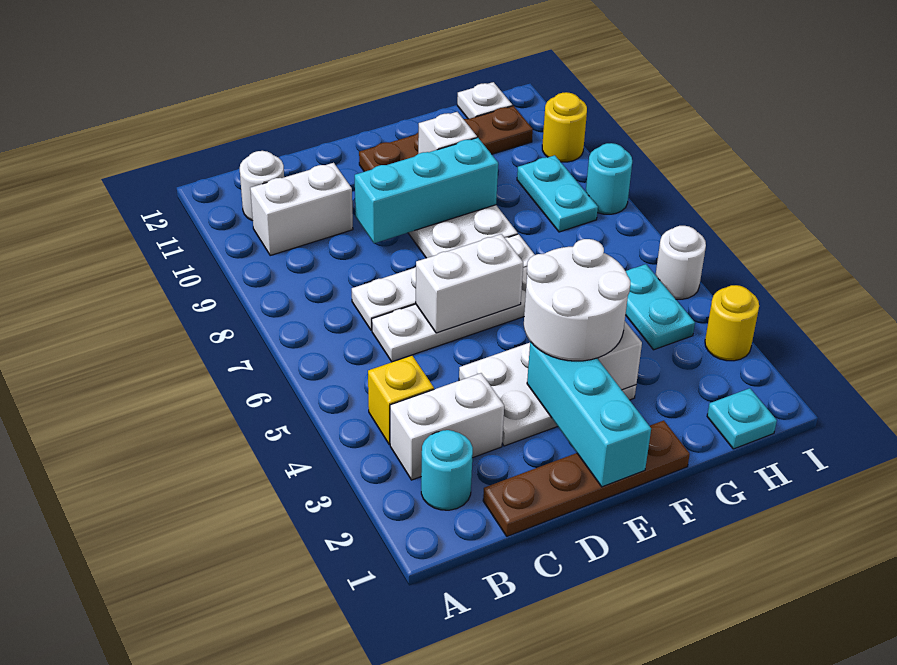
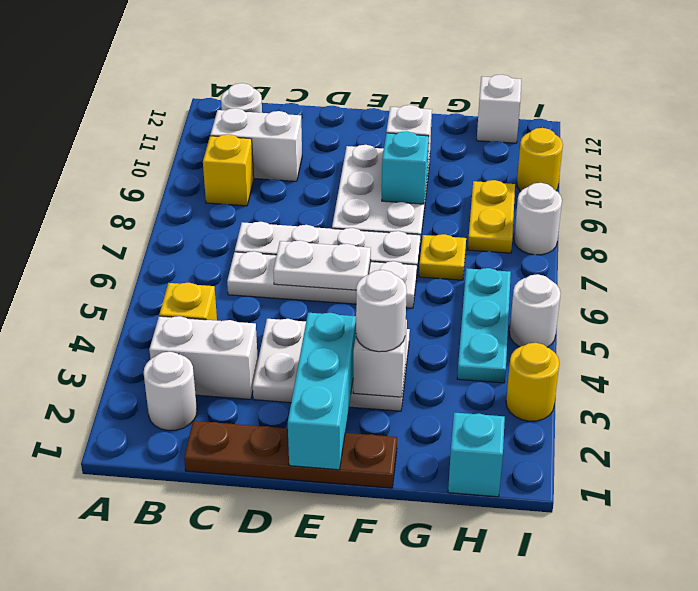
cyan 1x1 round brick [421,430,473,510] -> white 1x1 round brick [144,352,197,430]
none -> yellow 1x1 brick [203,134,254,206]
white 1x2 brick [416,234,523,333] -> white 1x2 plate [273,240,371,290]
cyan 1x3 brick [355,138,498,243] -> cyan 1x1 brick [382,131,429,204]
white 2x2 round brick [524,239,630,361] -> white 1x1 round brick [356,270,407,352]
brown 1x4 plate [359,106,533,172] -> none
none -> yellow 1x1 plate [419,234,466,280]
cyan 1x1 plate [707,388,777,449] -> cyan 1x1 brick [448,412,505,497]
cyan 1x2 plate [626,264,695,350] -> cyan 1x3 plate [457,268,511,383]
cyan 1x2 plate [517,155,598,232] -> yellow 1x2 plate [468,180,515,253]
white 1x1 plate [457,82,512,119] -> white 1x1 brick [477,75,521,143]
cyan 1x1 round brick [586,143,632,214] -> white 1x1 round brick [514,183,562,255]

